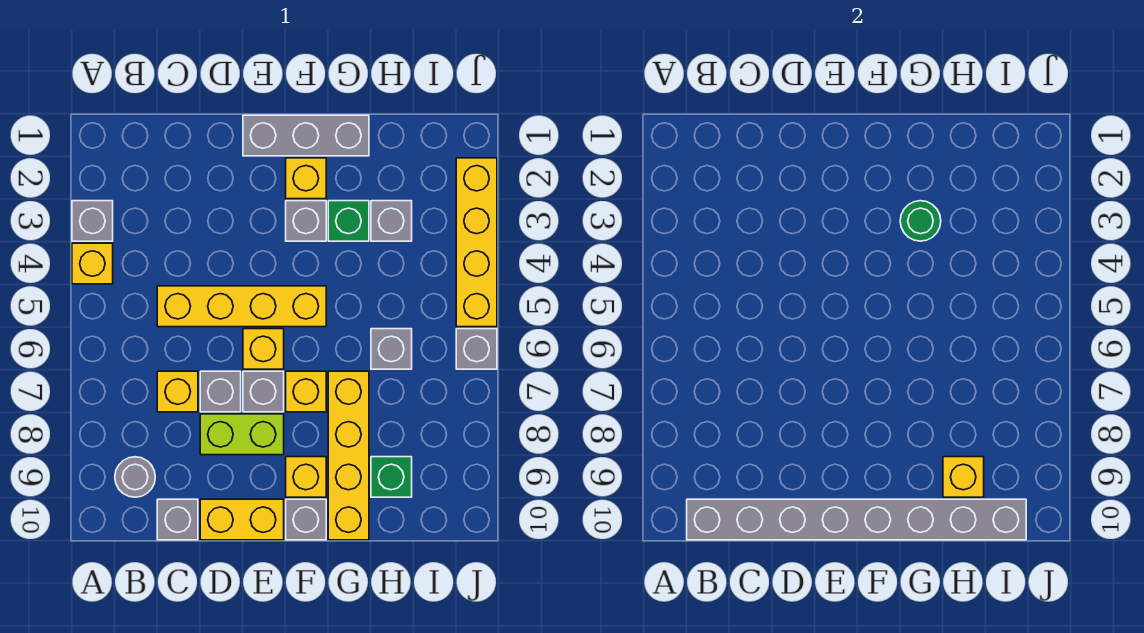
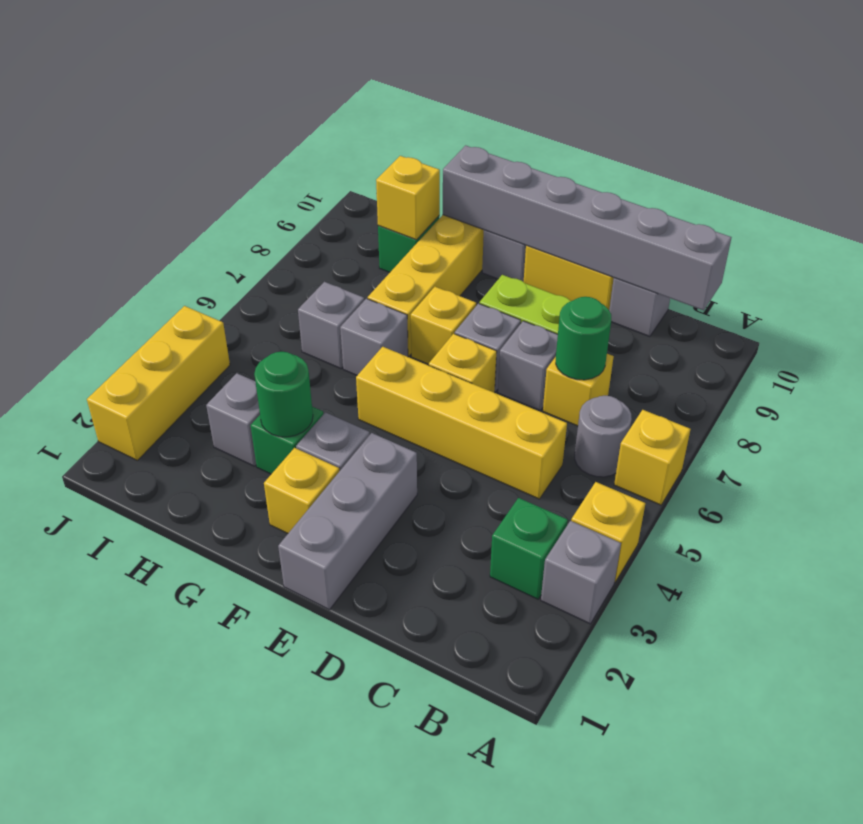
none -> green 1x1 brick [490,498,568,599]
grey 1x1 round brick [115,457,155,497] -> grey 1x1 round brick moved to [575,396,632,477]
grey 1x8 brick [687,499,1026,540] -> grey 1x6 brick [443,145,731,311]
none -> green 1x1 round brick [556,297,611,380]
grey 1x3 brick [243,115,369,156] -> grey 1x3 brick turned to [278,433,417,610]
yellow 1x1 brick [286,457,326,497] -> yellow 1x1 brick moved to [614,410,691,505]
yellow 1x4 brick [456,158,497,327] -> yellow 1x3 brick [87,306,230,460]
grey 1x1 brick [456,329,497,369] -> grey 1x1 brick moved to [340,299,408,375]

